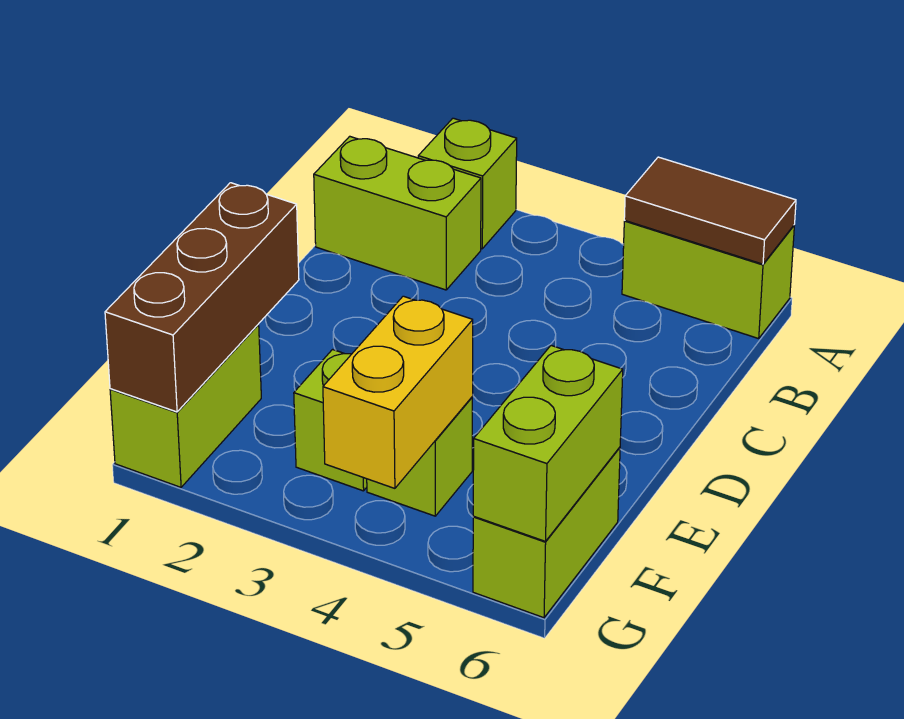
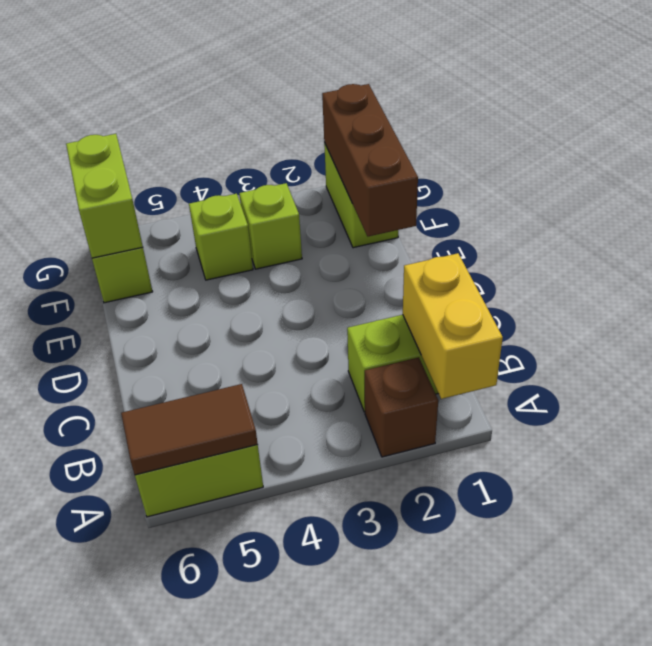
lime 1x1 brick [418,118,517,249] -> brown 1x1 brick [365,357,438,457]
yellow 1x2 brick [323,296,473,488] -> yellow 1x2 brick moved to [403,253,503,399]

